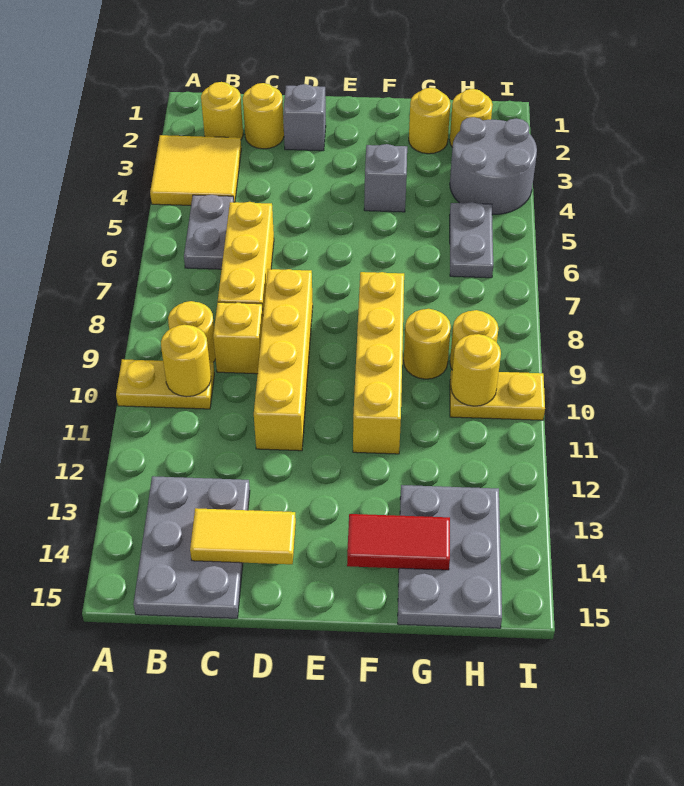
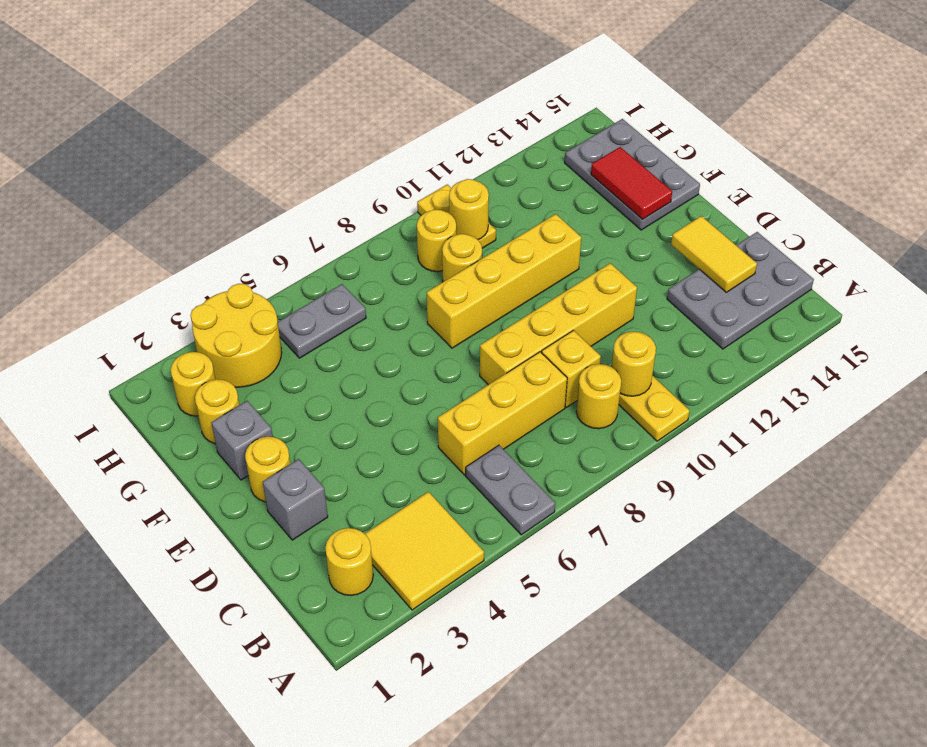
grey 1x2 plate [184,195,234,269] -> grey 1x2 plate turned to [466,445,555,535]
yellow 1x1 round brick [243,83,284,149] -> yellow 1x1 round brick moved to [245,437,290,502]
grey 1x1 brick [364,144,407,212] -> grey 1x1 brick moved to [211,401,273,480]
grey 2x3 plate [398,485,502,628] -> grey 2x3 plate turned to [565,119,700,230]
grey 2x2 round brick [450,117,537,215] -> yellow 2x2 round brick [190,284,282,387]

